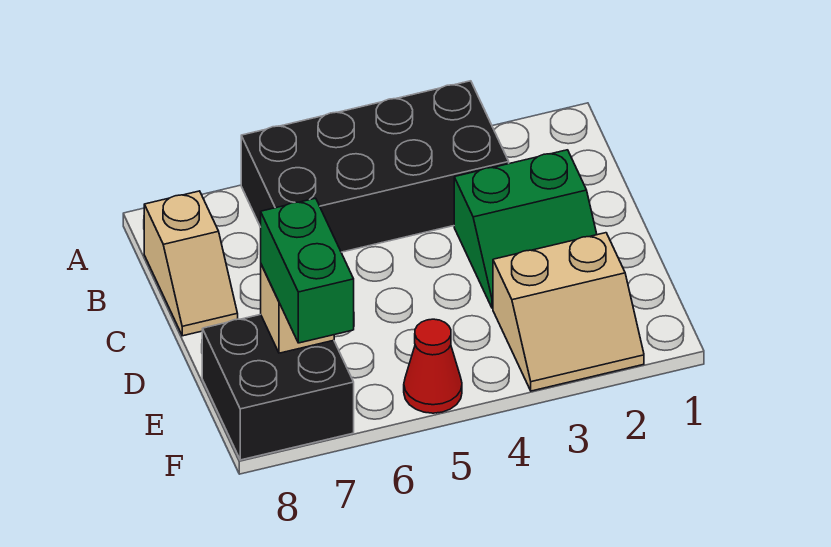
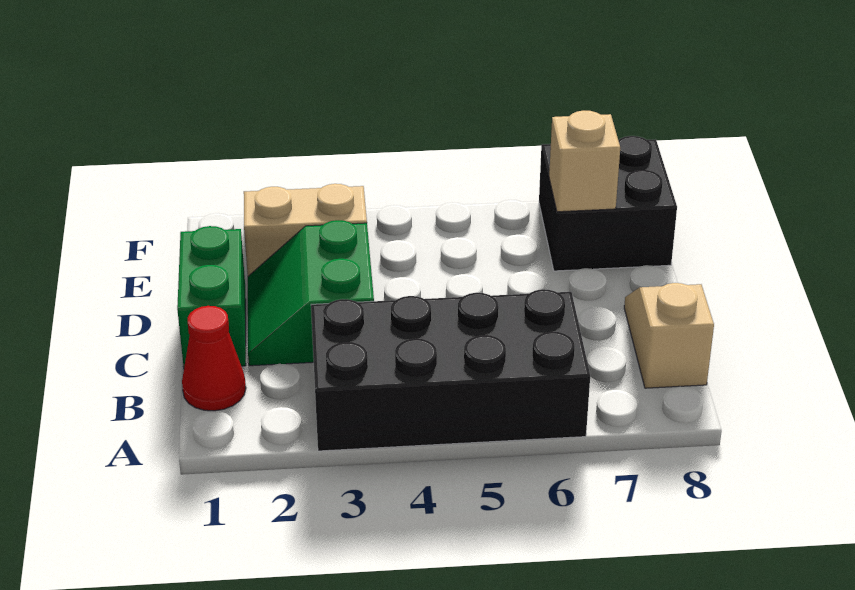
green 2x2 slope [454,150,597,308] -> green 2x2 slope turned to [248,220,374,366]
green 1x2 brick [261,198,354,343] -> green 1x2 brick moved to [177,226,246,367]
red 1x1 cone [404,319,462,413] -> red 1x1 cone moved to [182,306,246,411]

